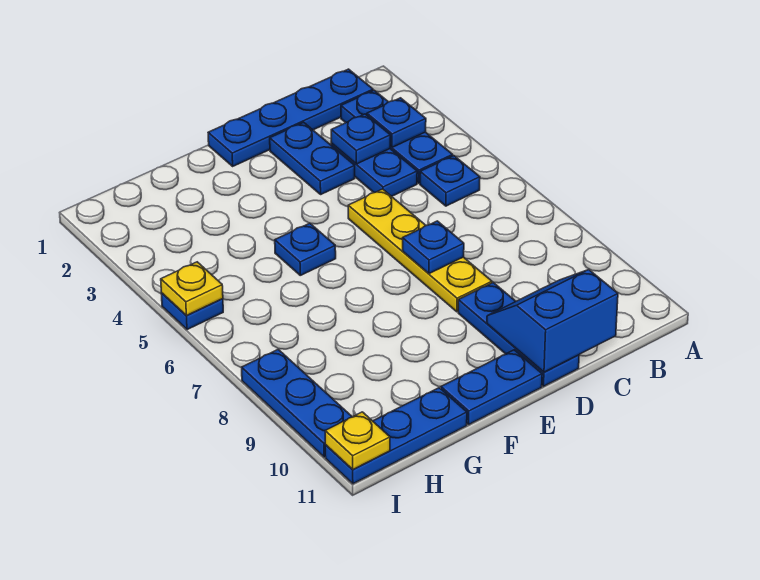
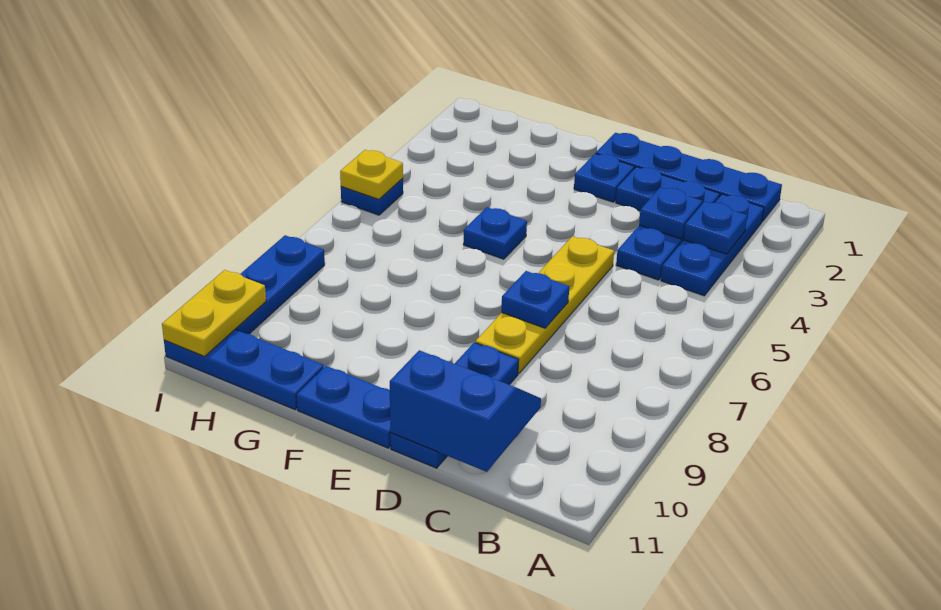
blue 1x1 plate [420,156,480,206] -> blue 1x1 plate moved to [574,154,634,202]
blue 1x2 plate [270,122,355,194] -> blue 1x2 plate turned to [616,167,720,211]
yellow 1x1 plate [325,412,390,470] -> yellow 1x2 plate [162,270,266,356]

